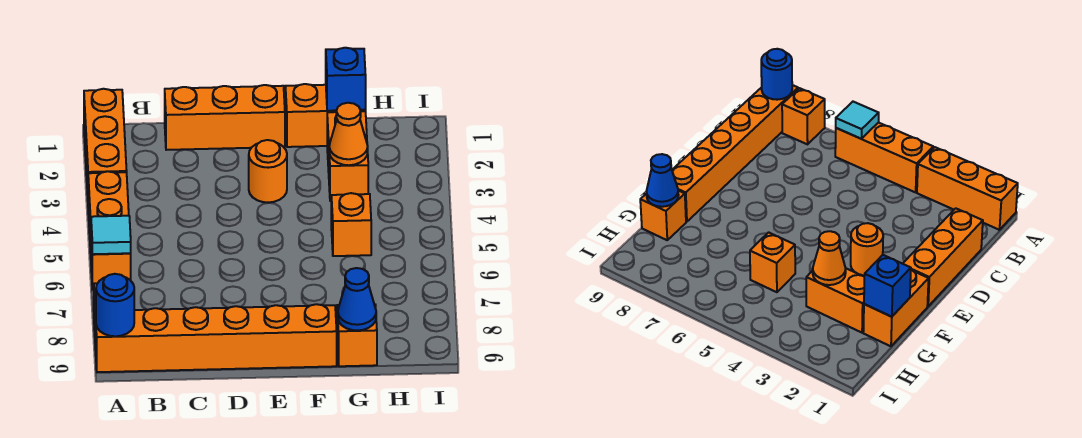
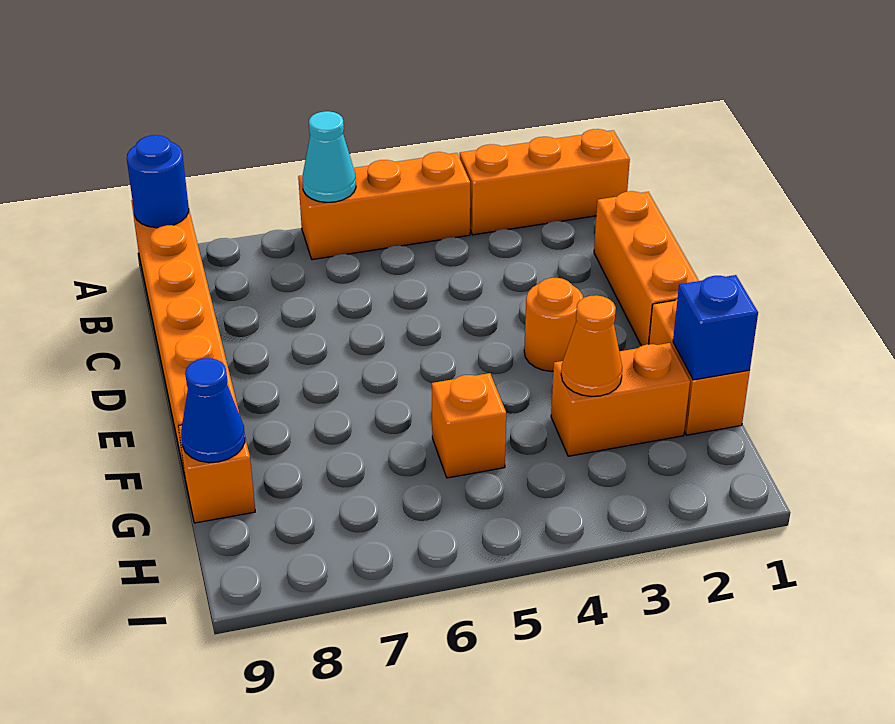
cyan 1x1 tile [91,216,131,254] -> cyan 1x1 cone [302,111,356,202]
orange 1x1 brick [782,88,825,144] -> none

